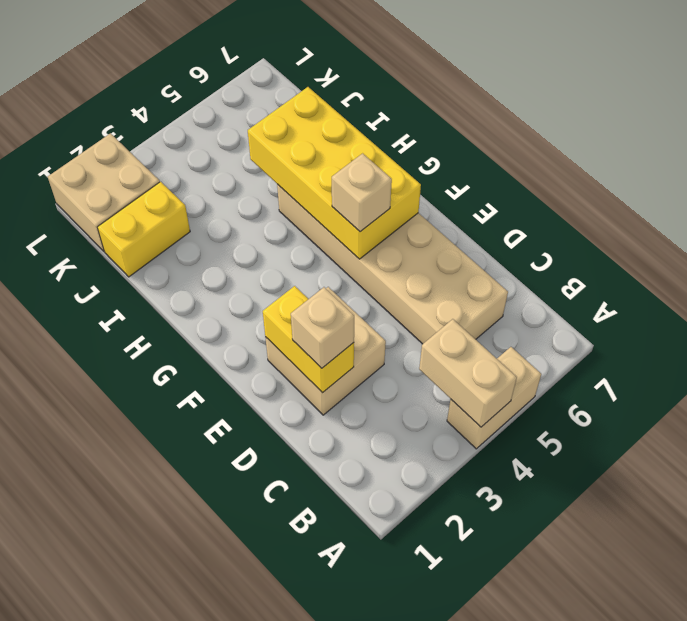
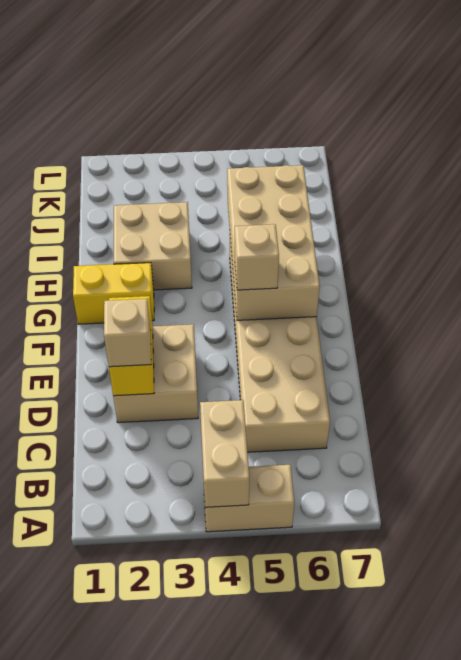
yellow 2x4 brick [248,87,421,259] -> tan 2x4 brick [227,165,320,320]
yellow 1x2 brick [97,182,190,277] -> yellow 1x2 brick moved to [73,263,154,324]
tan 2x2 brick [48,133,160,251] -> tan 2x2 brick moved to [114,202,192,290]

